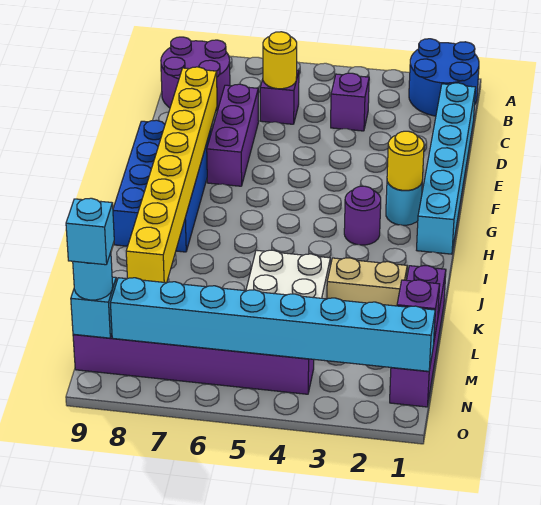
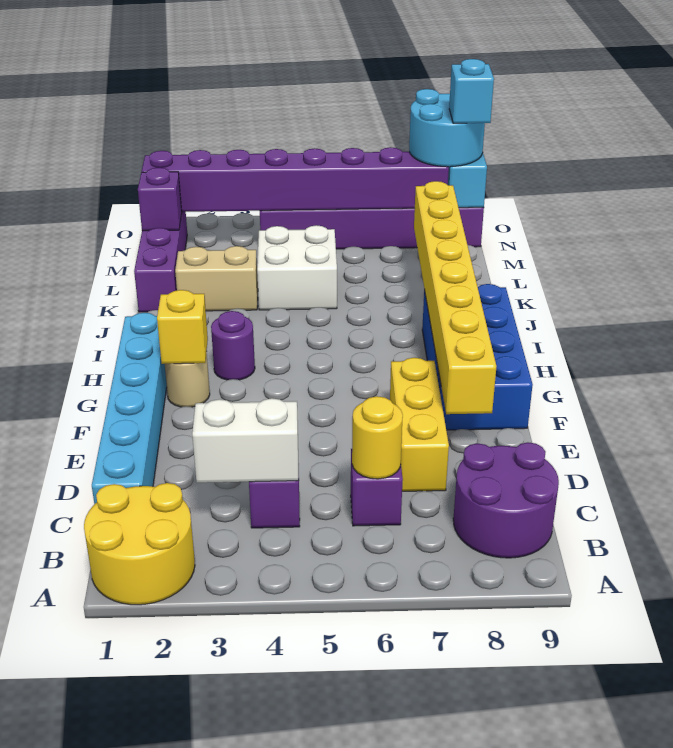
blue 2x2 round brick [409,39,479,116] -> yellow 2x2 round brick [84,483,195,605]
none -> white 1x2 brick [192,398,299,483]
purple 1x3 brick [207,84,259,186] -> yellow 1x3 brick [390,358,449,491]
cyan 1x1 round brick [386,182,422,225] -> tan 1x1 round brick [165,352,210,407]
yellow 1x1 round brick [387,131,424,190] -> yellow 1x1 brick [157,290,208,364]
cyan 1x8 brick [111,278,435,371] -> purple 1x8 brick [142,147,449,212]
cyan 1x1 round brick [73,252,113,300] -> cyan 2x2 round brick [409,89,485,167]

